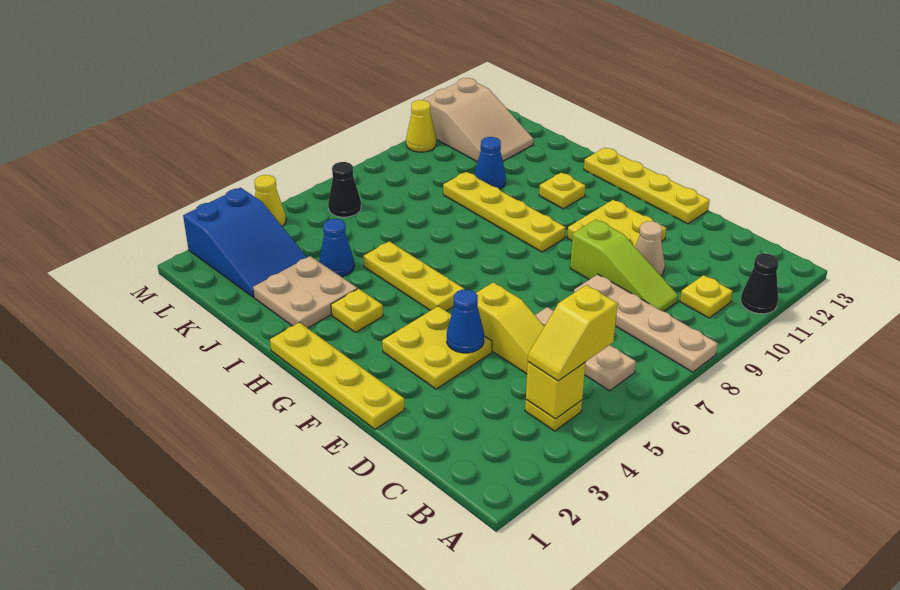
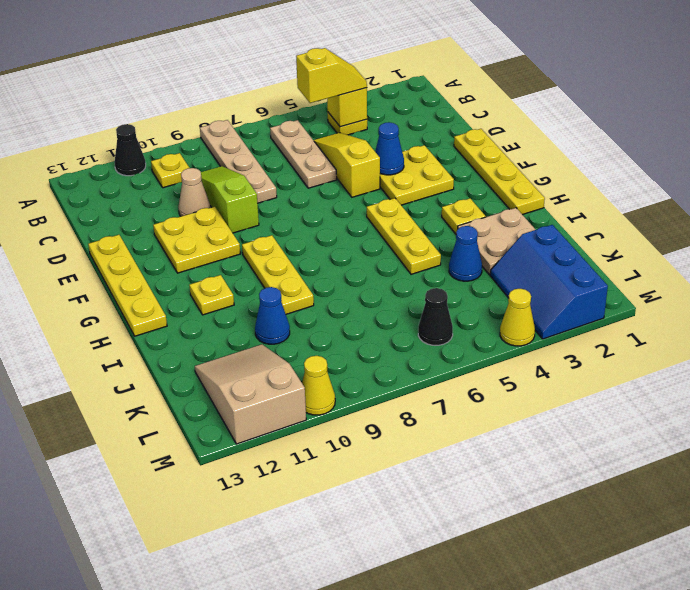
yellow 1x4 plate [443,172,566,252] -> yellow 1x3 plate [242,235,314,314]
blue 2x3 slope [183,188,307,297] -> blue 2x3 slope turned to [490,225,608,339]

